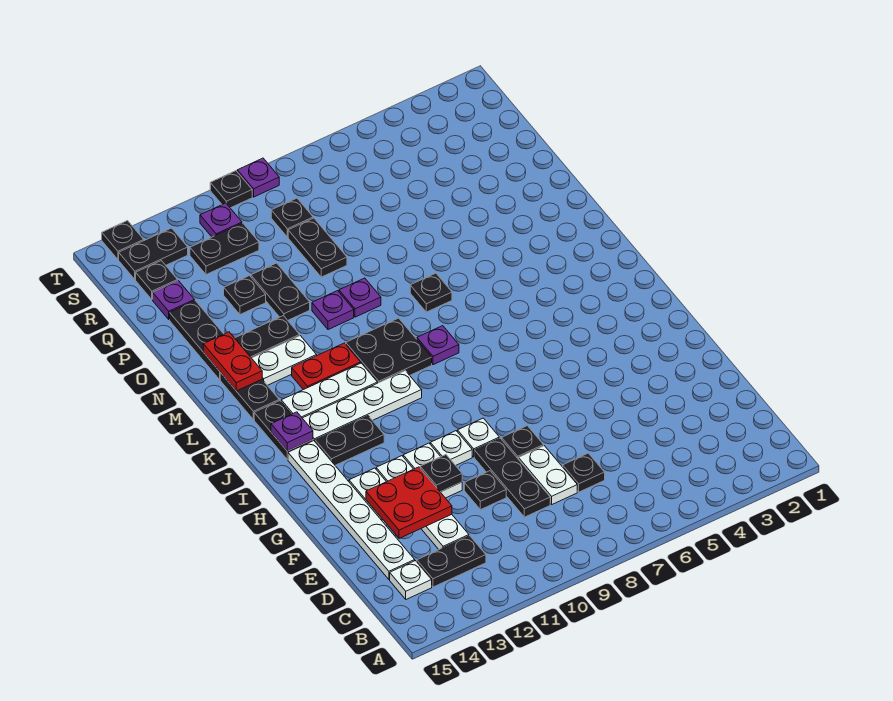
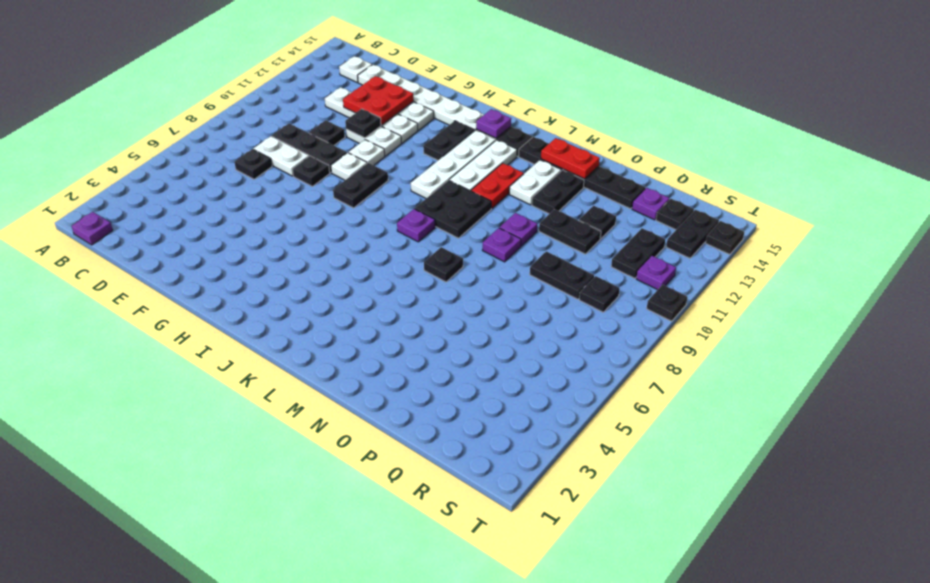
black 1x2 plate [417,536,486,587] -> black 1x2 plate moved to [333,163,388,208]
purple 1x1 plate [237,158,279,197] -> purple 1x1 plate moved to [71,212,113,245]

